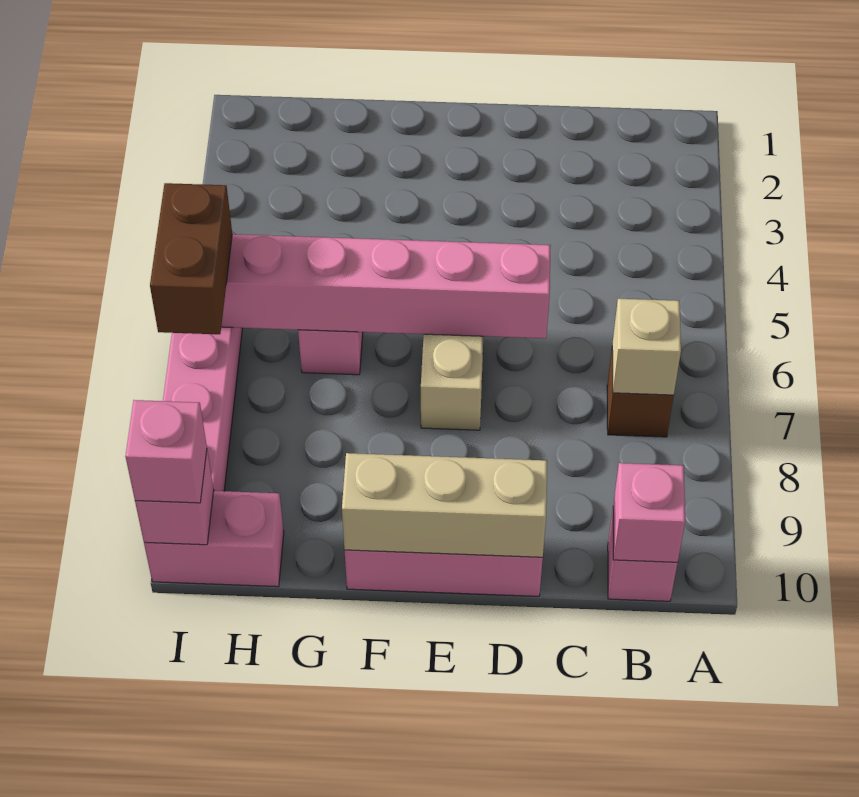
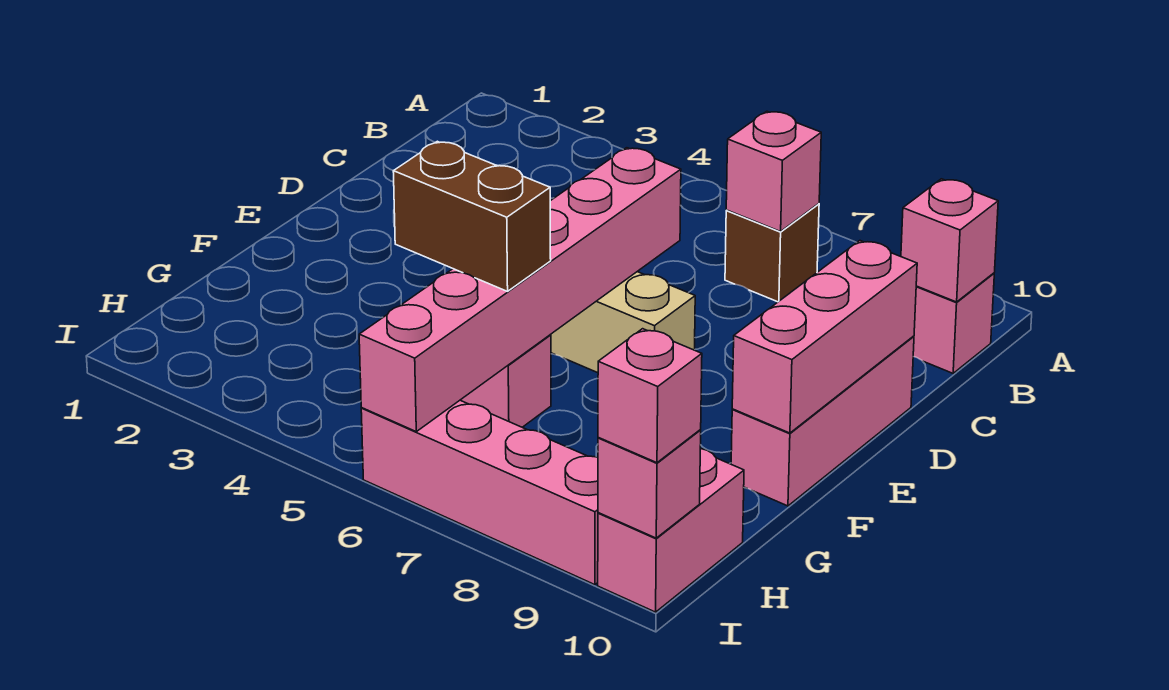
tan 1x1 brick [612,299,681,395] -> pink 1x1 brick [726,111,821,232]
tan 1x3 brick [342,453,547,557] -> pink 1x3 brick [732,241,917,433]
brown 1x2 brick [150,183,232,334] -> brown 1x2 brick moved to [393,141,551,291]

